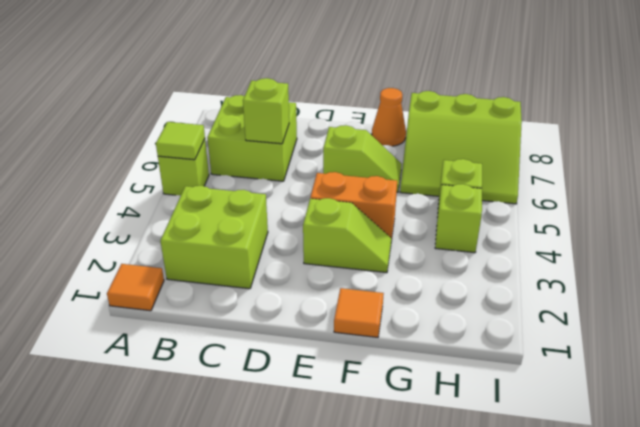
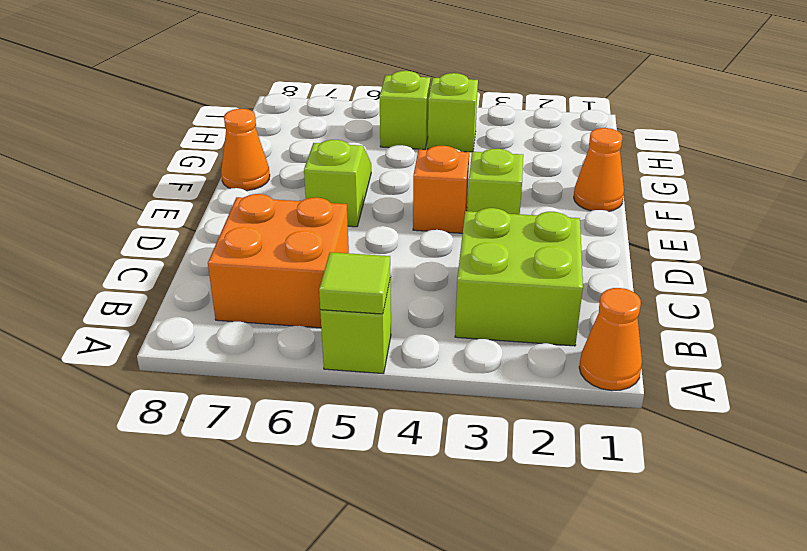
orange 1x1 tile [107,264,164,311] -> orange 1x1 cone [579,288,642,391]
lime 2x2 brick [207,95,297,181] -> orange 2x2 brick [208,194,349,328]
lime 1x1 brick [243,78,289,144] -> none
orange 1x2 brick [310,172,397,241] -> orange 1x1 brick [413,146,469,233]
orange 1x1 tile [334,288,384,337] -> orange 1x1 cone [574,128,624,212]
lime 3x3 slope [400,91,522,204] -> none

